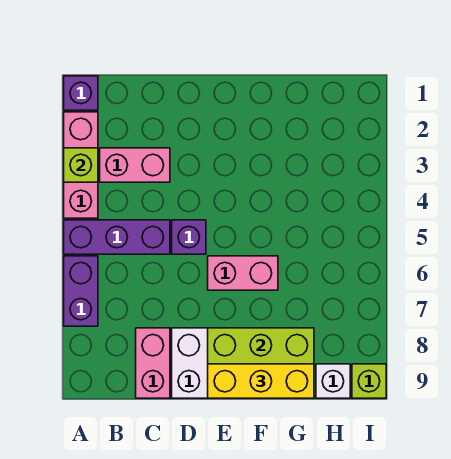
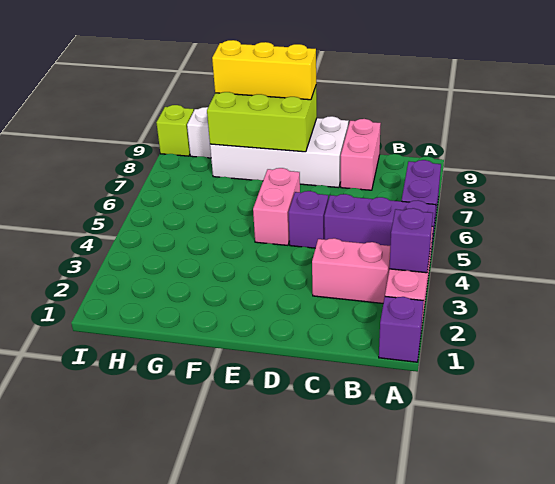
lime 1x1 brick [64,148,98,182] -> purple 1x1 brick [389,208,433,273]
pink 1x2 brick [208,256,278,290] -> pink 1x2 brick turned to [253,168,300,245]

